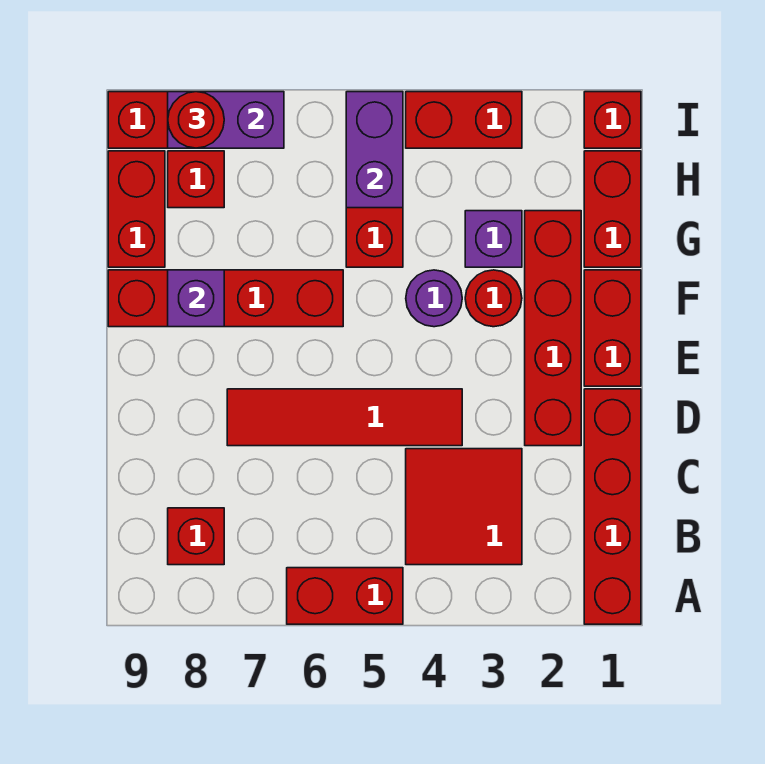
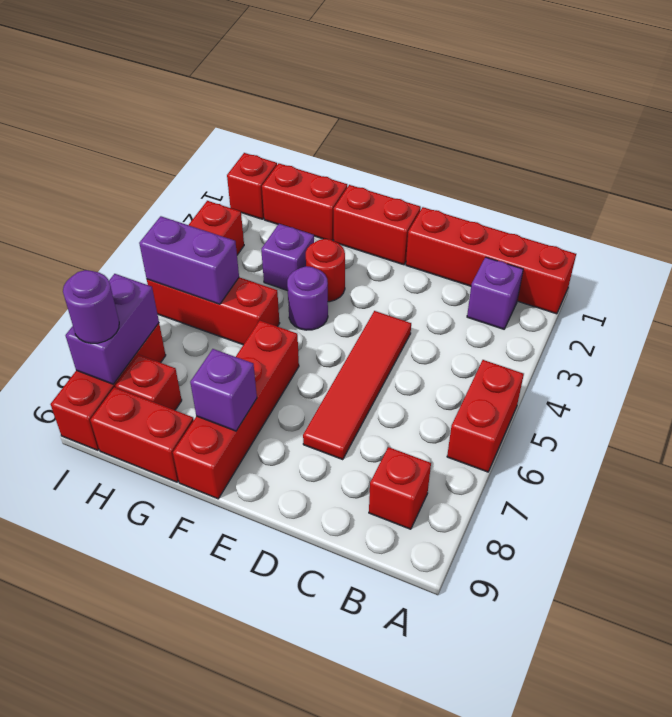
none -> purple 1x1 brick [467,257,523,329]
red 2x2 tile [406,449,522,565] -> none
red 1x4 brick [525,211,581,446] -> none
red 1x1 round brick [168,92,224,148] -> purple 1x1 round brick [63,270,119,343]

